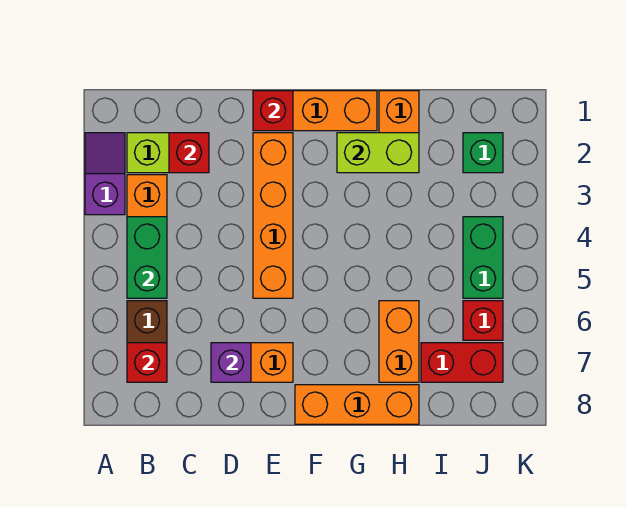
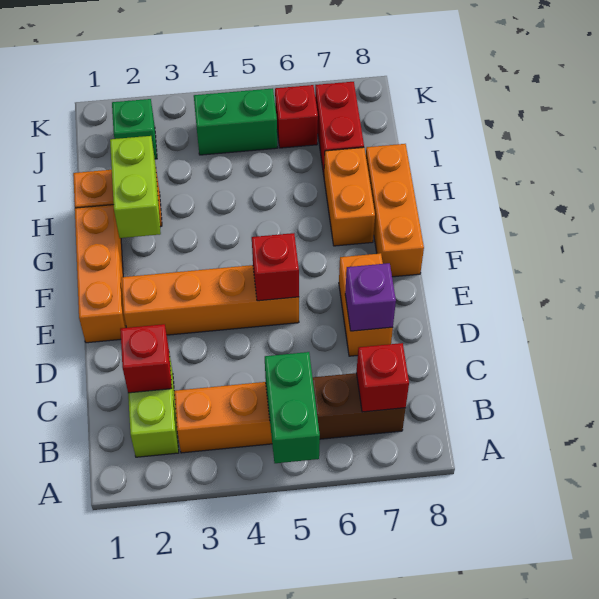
purple 1x2 slope [85,133,125,215] -> none
green 1x2 brick [127,217,167,298] -> green 1x2 brick turned to [265,352,320,463]
red 1x1 brick [253,91,293,131] -> red 1x1 brick moved to [252,233,299,301]
orange 1x2 brick [379,301,419,382] -> orange 1x2 brick turned to [324,147,375,246]

